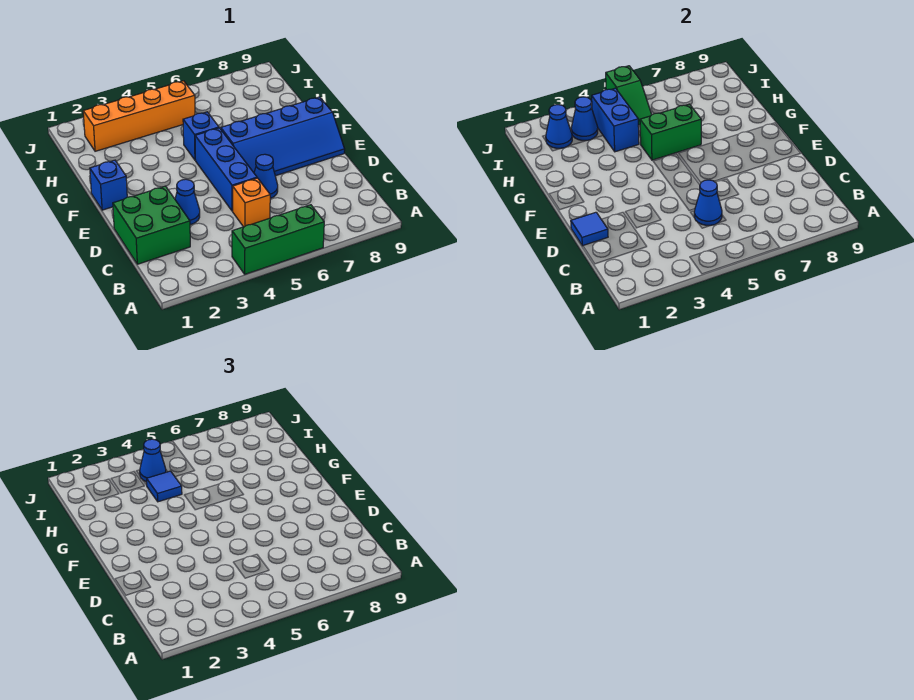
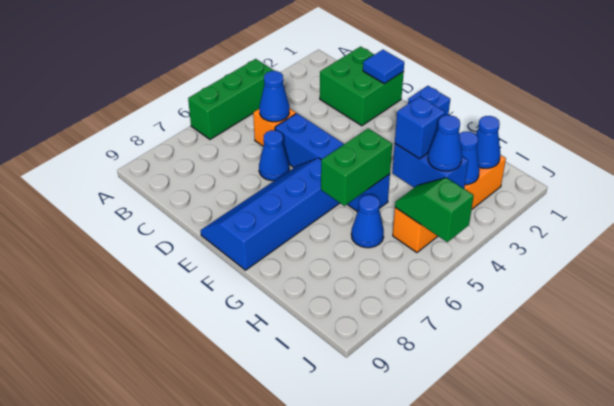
blue 1x1 cone [175,179,200,225] -> blue 1x1 cone moved to [351,195,384,248]
blue 1x1 tile [147,471,182,502] -> blue 1x1 brick [395,97,445,159]

